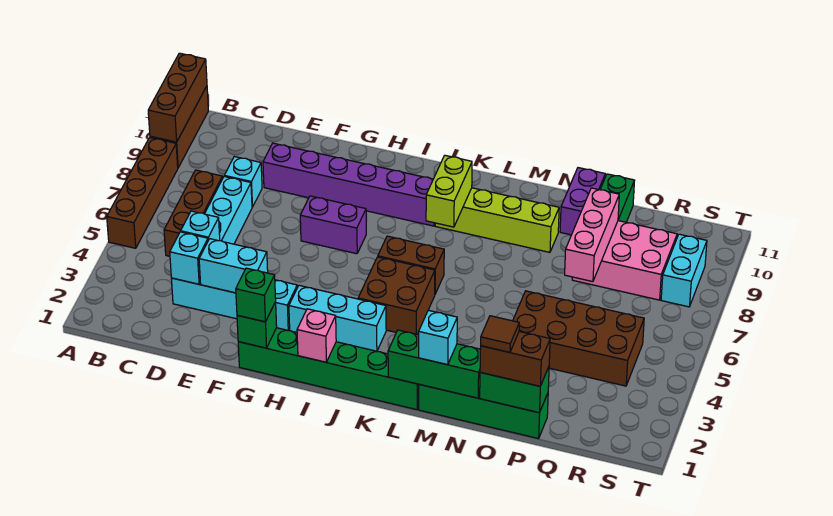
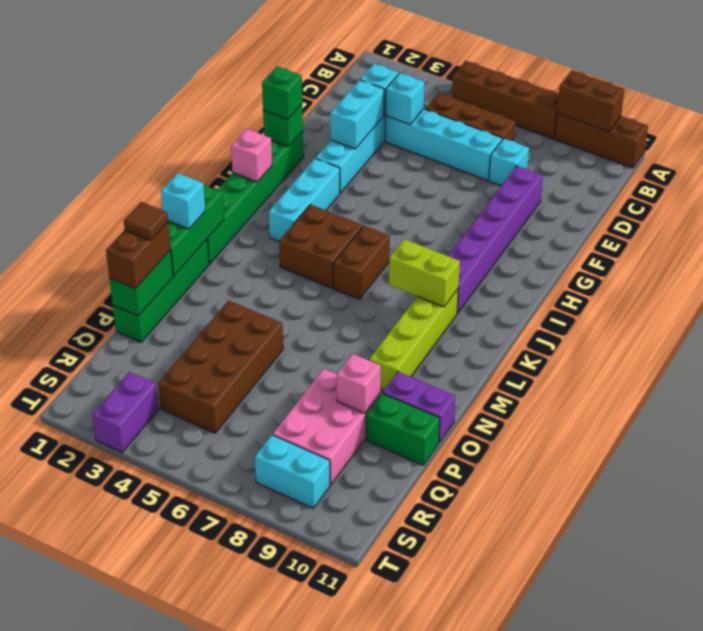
brown 1x3 brick [148,53,207,142] -> brown 1x2 brick [557,71,624,132]
purple 1x2 brick [300,196,366,254] -> purple 1x2 brick moved to [92,372,159,452]
pink 1x3 brick [565,188,619,282] -> pink 1x1 brick [336,354,381,413]

